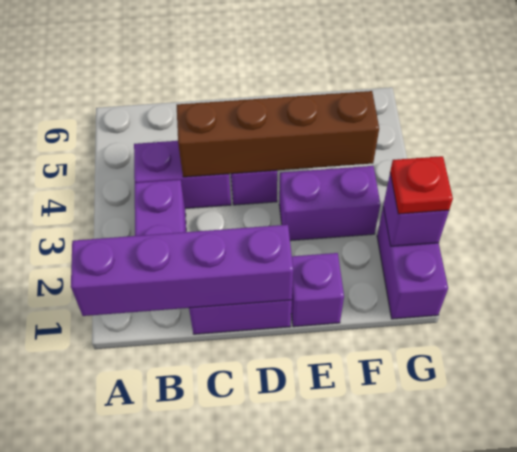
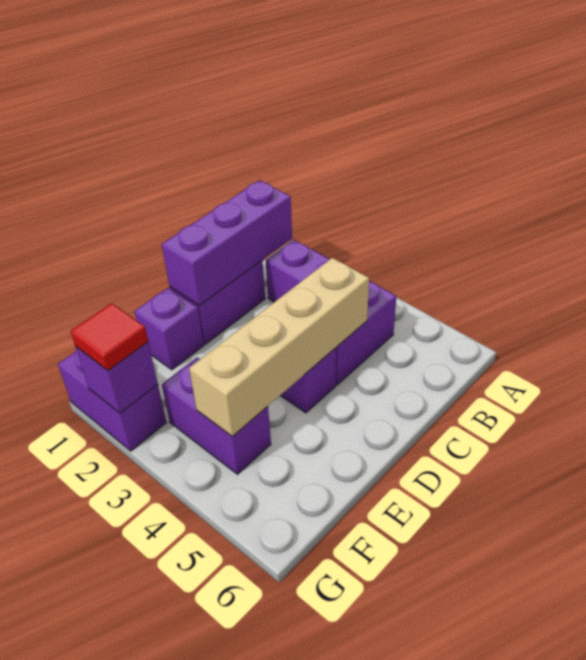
purple 1x4 brick [71,225,293,316] -> purple 1x3 brick [162,180,292,306]
brown 1x4 brick [177,91,379,177] -> tan 1x4 brick [189,258,369,436]
purple 1x2 brick [279,166,380,241] -> purple 1x2 brick turned to [162,357,271,474]
red 1x1 plate [390,156,453,214] -> red 1x1 tile [71,303,148,371]

